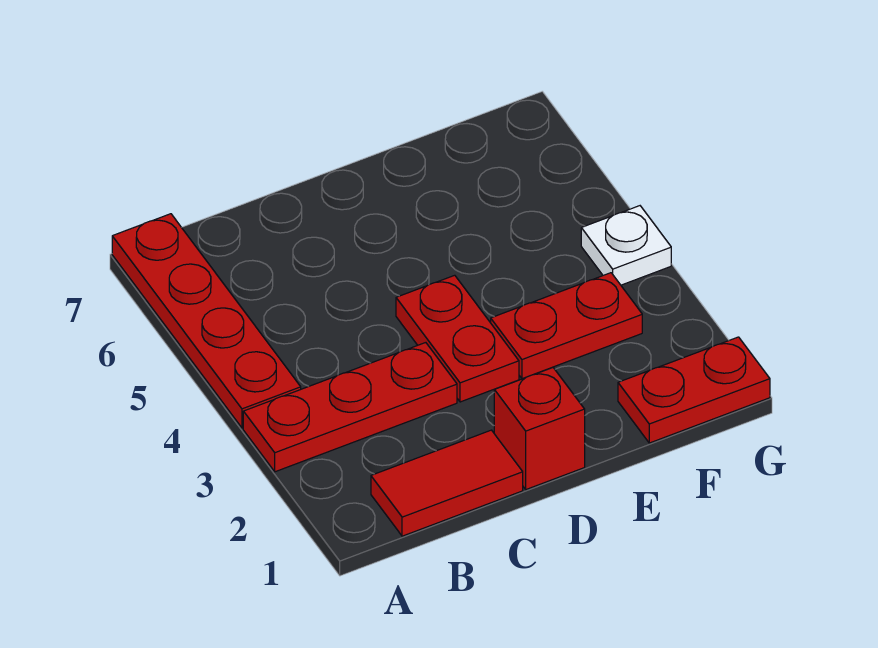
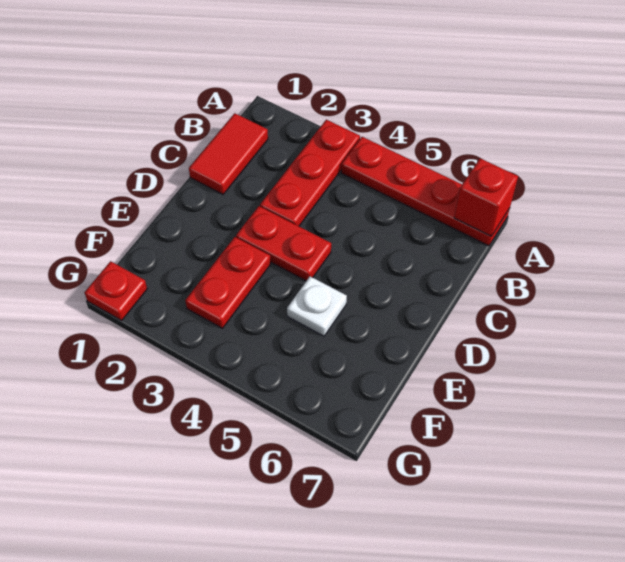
red 1x1 brick [494,368,585,490] -> red 1x1 brick moved to [454,158,518,236]
red 1x2 plate [618,337,770,443] -> red 1x1 plate [84,261,147,320]
white 1x1 plate [581,206,671,285] -> white 1x1 plate moved to [287,276,347,336]

